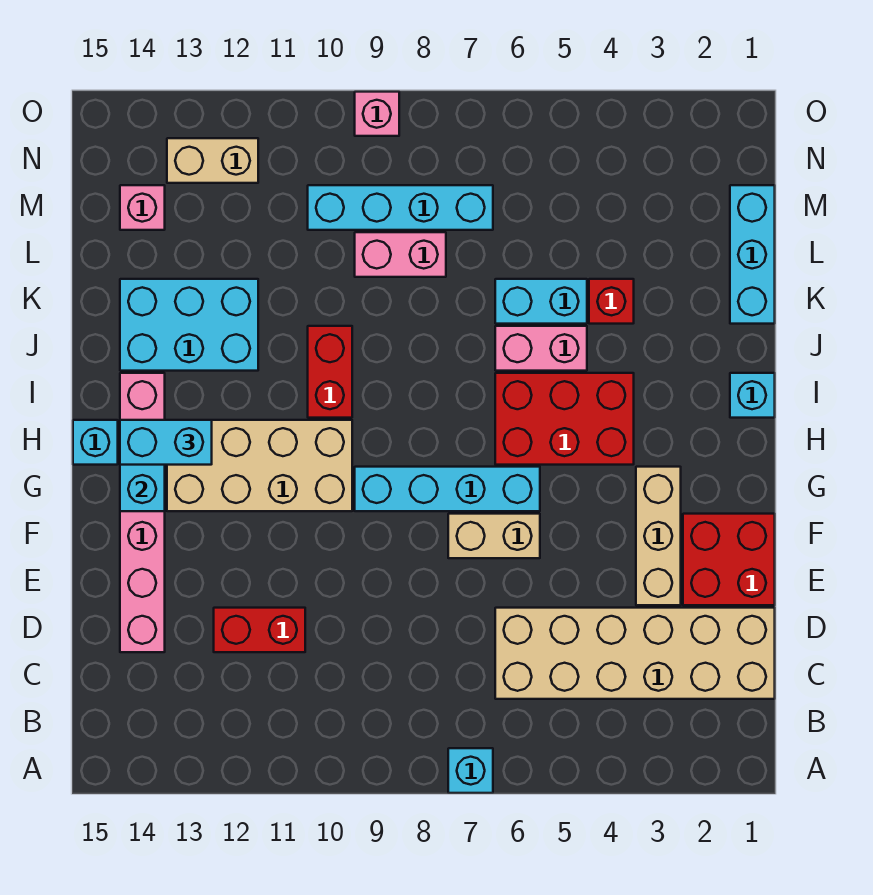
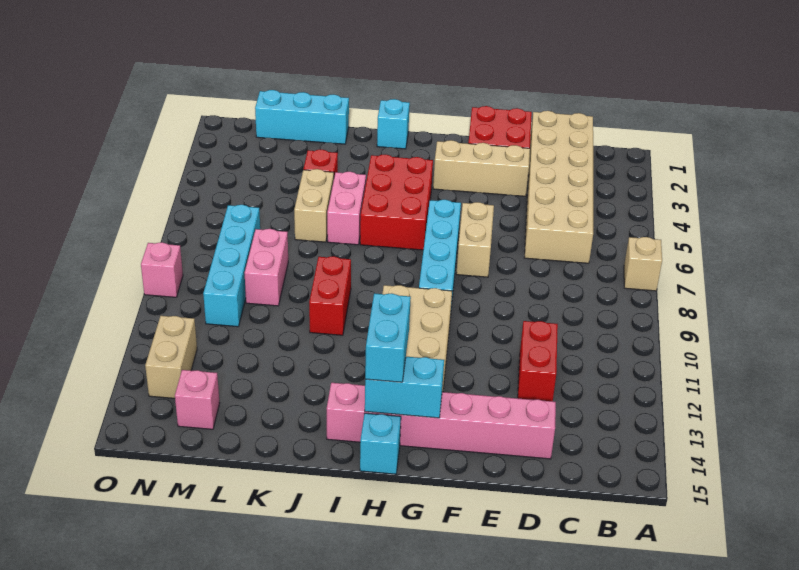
cyan 1x1 brick [448,748,493,793] -> tan 1x1 brick [624,237,662,291]
red 1x2 brick [308,326,352,418] -> red 1x2 brick turned to [309,256,351,335]
cyan 2x3 brick [120,279,258,371] -> none
cyan 1x2 brick [495,279,587,324] -> tan 1x2 brick [294,169,334,242]

